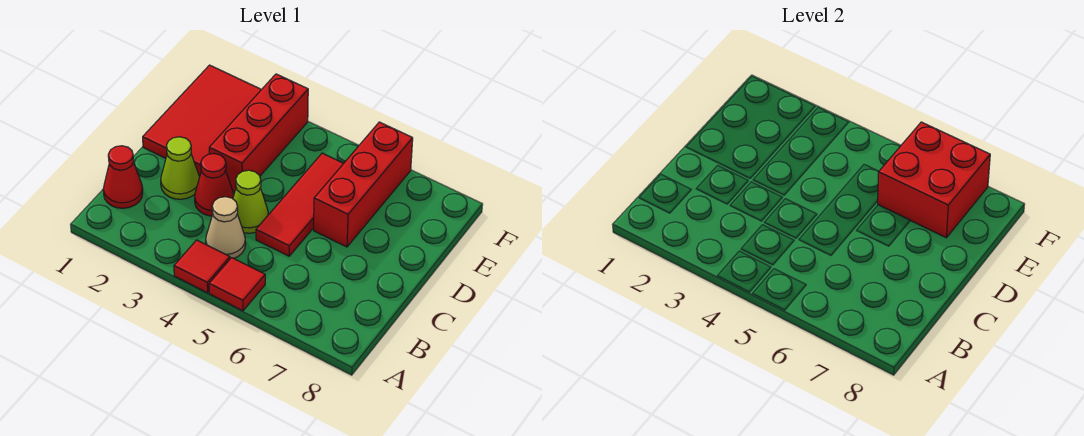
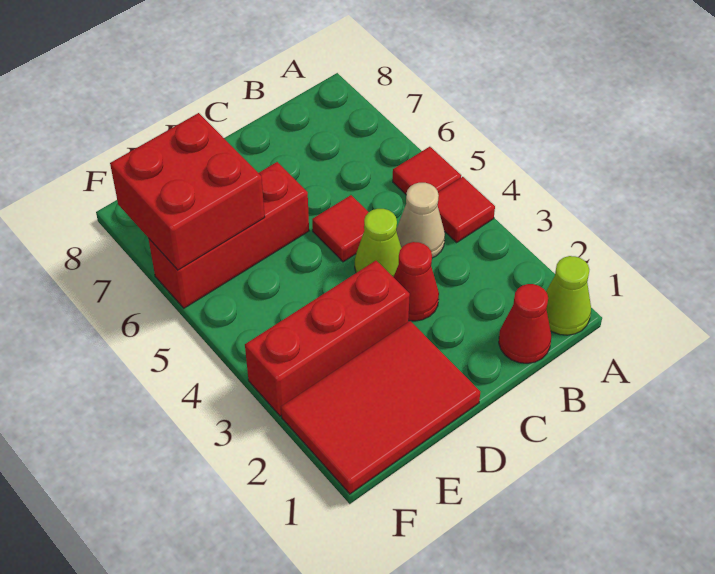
lime 1x1 cone [161,137,199,199] -> lime 1x1 cone moved to [546,256,591,335]
red 1x3 tile [256,153,344,256] -> red 1x1 tile [312,195,369,262]

